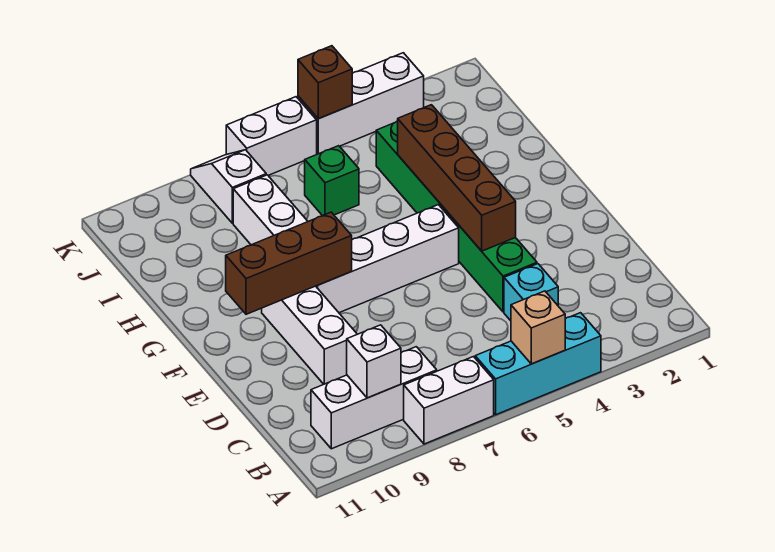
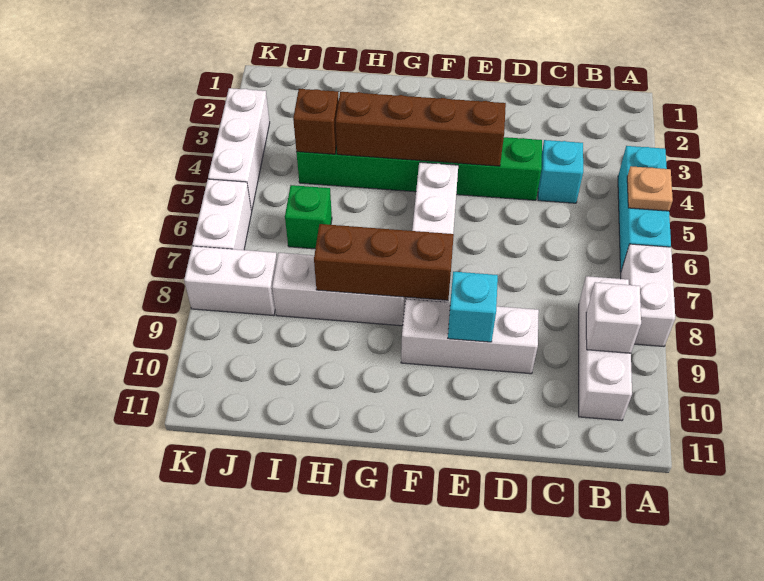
tan 1x1 brick [511,291,565,364] -> tan 1x1 plate [627,166,673,211]
none -> cyan 1x1 brick [448,272,498,342]
brown 1x3 brick [226,212,352,314] -> brown 1x3 brick turned to [314,224,454,300]
white 1x2 slope [191,150,266,223] -> white 1x2 brick [184,246,277,316]
brown 1x1 brick [298,46,352,119] -> brown 1x1 brick moved to [293,89,339,154]

